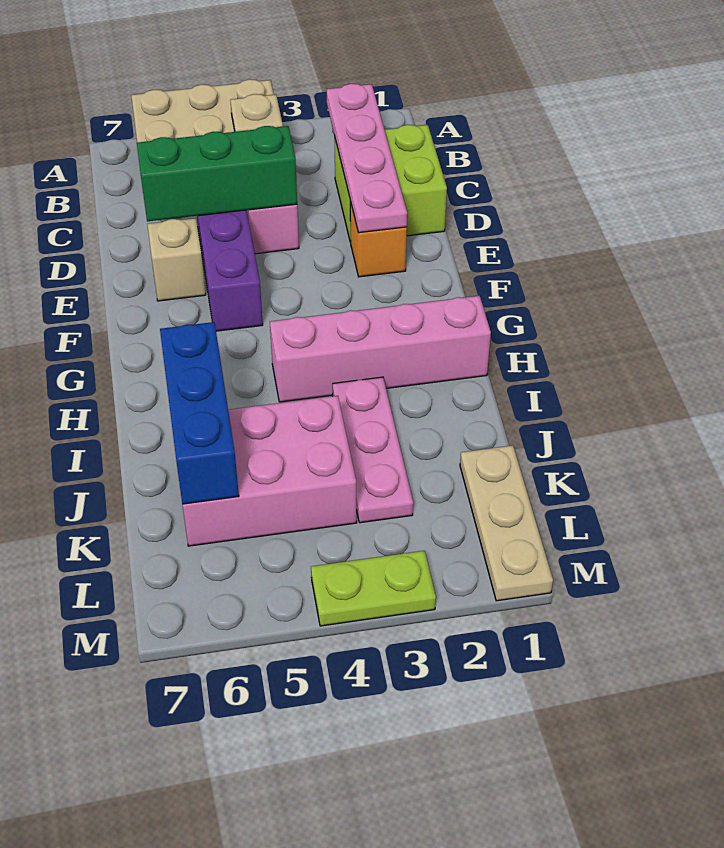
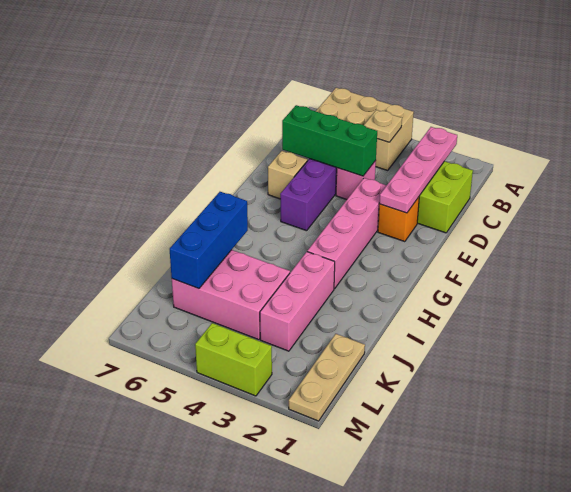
pink 1x4 brick [270,296,491,402] -> pink 1x4 brick turned to [307,178,387,289]
pink 1x3 plate [333,377,413,523] -> pink 1x3 brick [260,252,335,351]
lime 1x2 plate [311,551,436,626] -> lime 1x2 brick [195,323,272,396]

